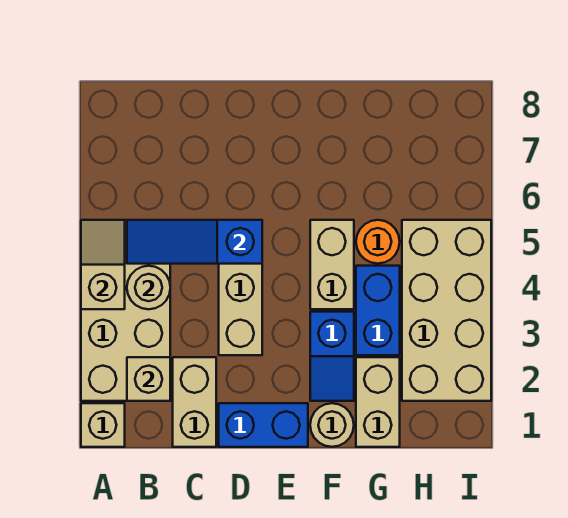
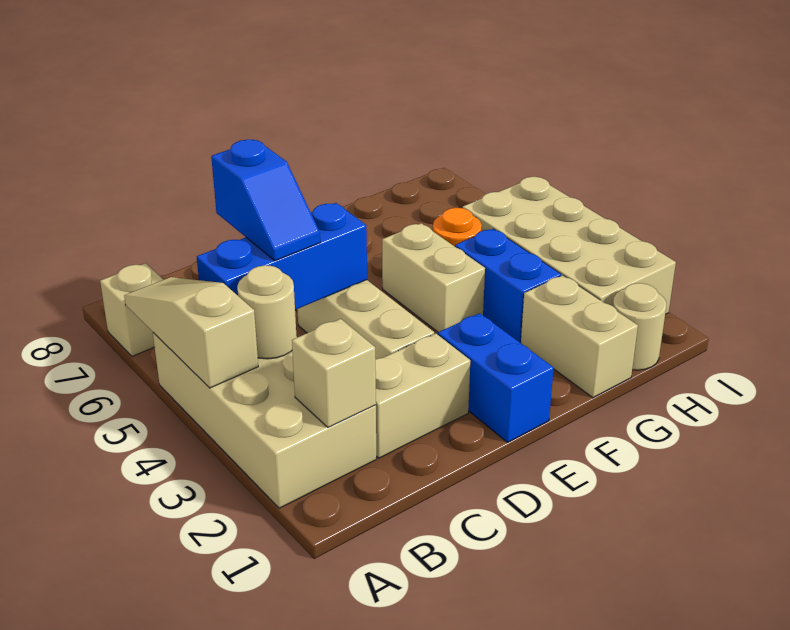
tan 1x1 brick [81,403,125,447] -> tan 1x1 brick moved to [100,263,164,356]
tan 1x2 slope [81,220,125,309] -> tan 1x3 slope [124,277,258,388]
blue 1x3 slope [127,220,262,264] -> blue 1x3 brick [197,203,367,310]
tan 1x2 brick [173,357,216,447] -> tan 1x2 brick turned to [375,334,470,458]
blue 1x2 brick [219,403,308,447] -> blue 1x2 brick turned to [438,313,554,442]
tan 1x1 round brick [310,403,354,447] -> tan 1x1 round brick moved to [613,283,666,370]
blue 1x2 slope [310,312,354,401] -> blue 1x2 slope moved to [211,140,320,261]

